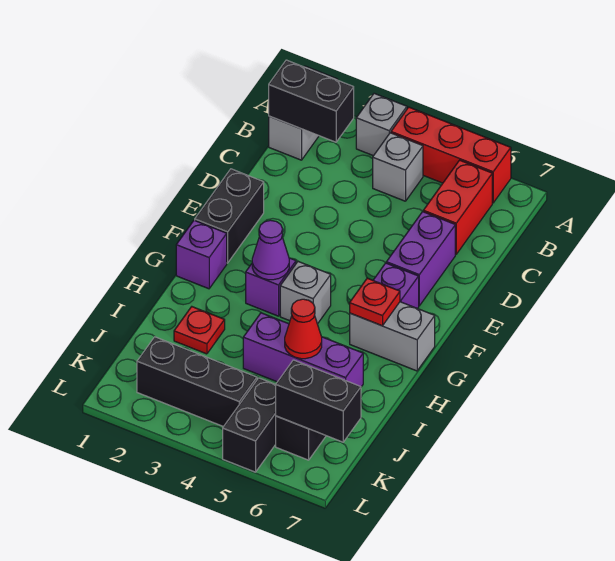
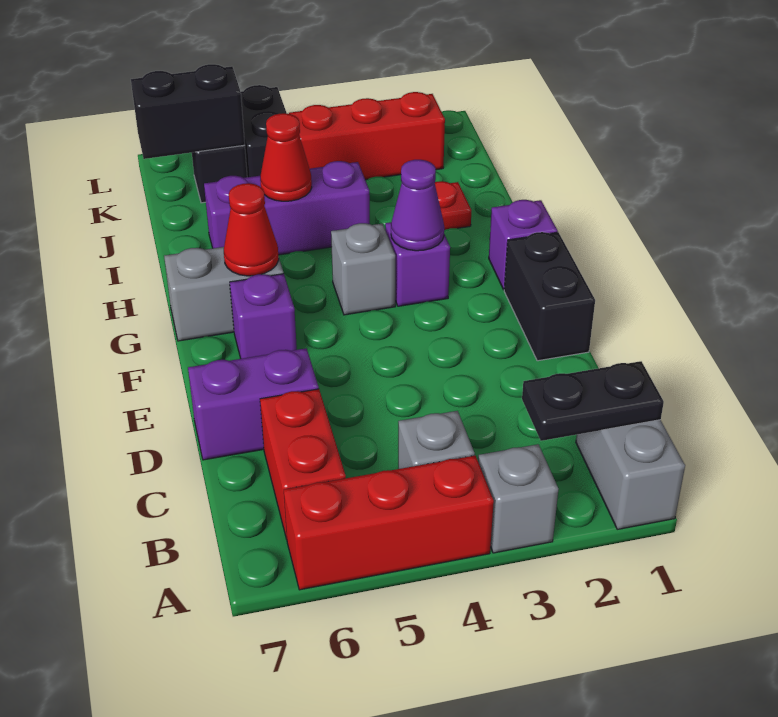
black 1x2 brick [269,60,354,142] -> black 1x2 plate [522,361,664,441]
purple 1x2 brick [386,212,455,306] -> purple 1x2 brick turned to [188,348,319,460]
red 1x1 plate [350,278,400,326] -> red 1x1 cone [224,183,279,276]
black 1x3 brick [137,337,257,427] -> red 1x3 brick [289,92,445,180]

